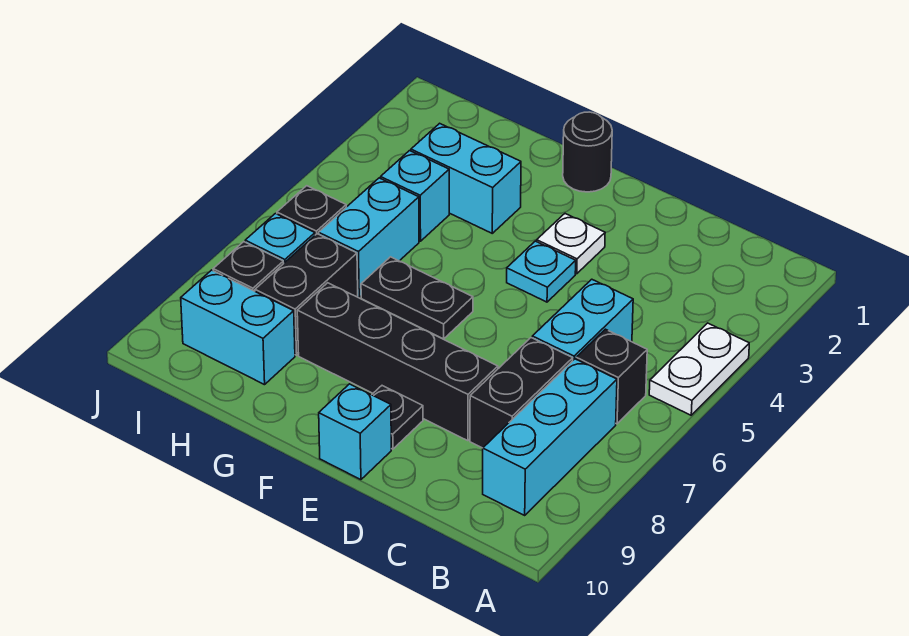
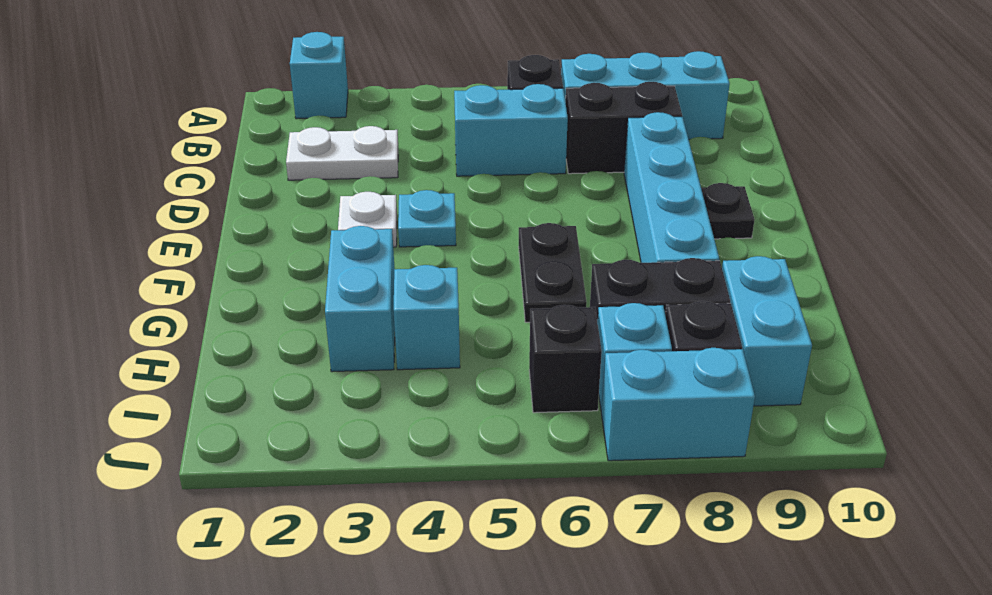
white 1x2 plate [649,323,749,415] -> white 1x2 plate moved to [286,126,398,180]
black 1x4 brick [297,283,498,441] -> cyan 1x4 brick [624,112,719,263]
cyan 1x1 brick [319,384,391,480] -> cyan 1x1 brick moved to [290,32,348,119]
black 1x1 round brick [563,112,612,192] -> none
cyan 1x2 brick [319,178,419,298] -> cyan 1x2 brick moved to [601,348,755,461]

